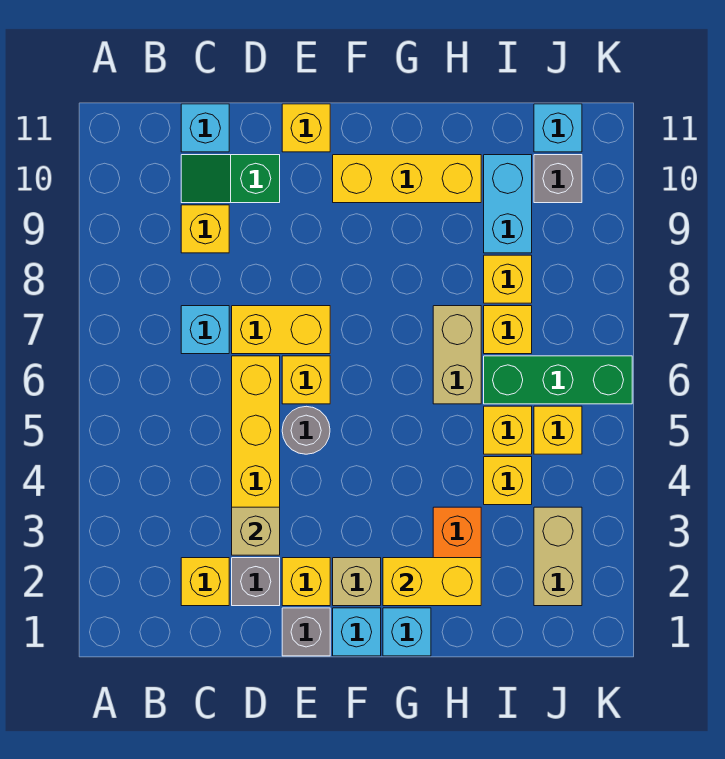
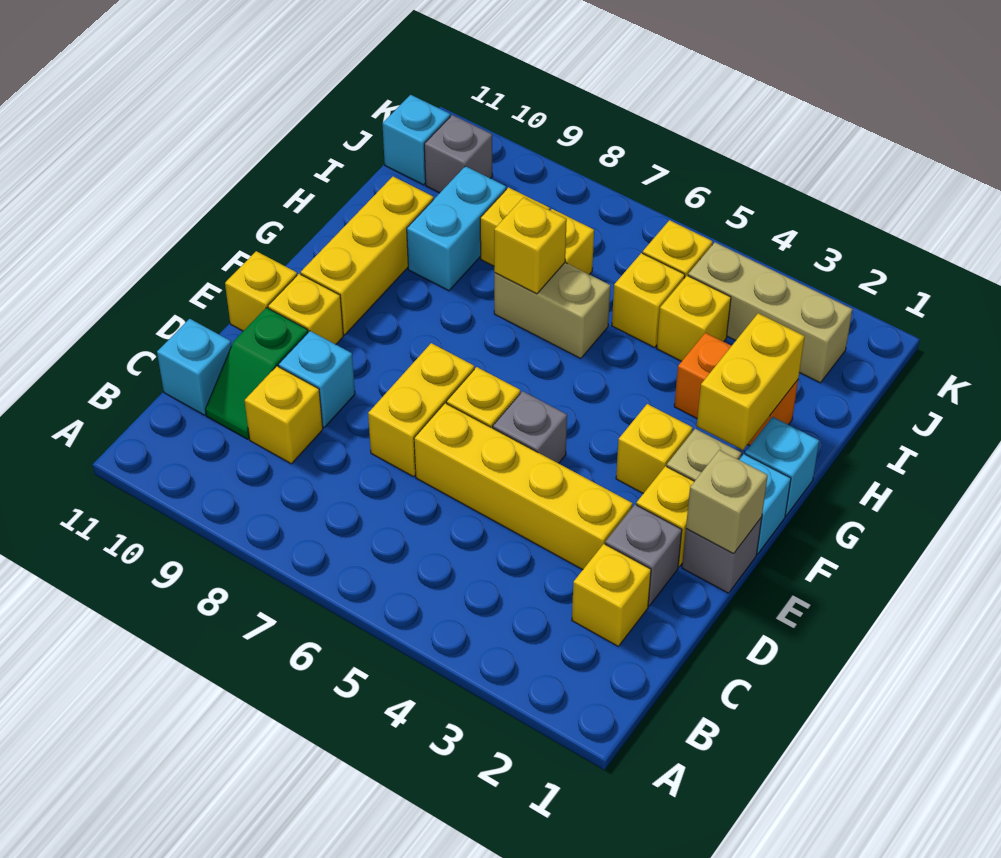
cyan 1x1 brick [181,306,229,354] -> cyan 1x1 brick moved to [278,331,355,427]
tan 1x1 brick [232,507,280,555] -> tan 1x1 brick moved to [686,450,768,554]
grey 1x1 round brick [282,406,330,454] -> grey 1x1 brick [493,391,567,463]
none -> yellow 1x1 brick [268,274,343,344]
none -> yellow 1x1 brick [616,404,693,493]
none -> yellow 1x1 brick [494,197,567,294]
green 1x3 brick [484,356,632,404] -> none
cyan 1x2 brick [484,155,532,253] -> cyan 1x2 brick turned to [407,166,506,291]
tan 1x2 brick [534,507,582,606] -> tan 1x3 brick [688,242,853,383]

